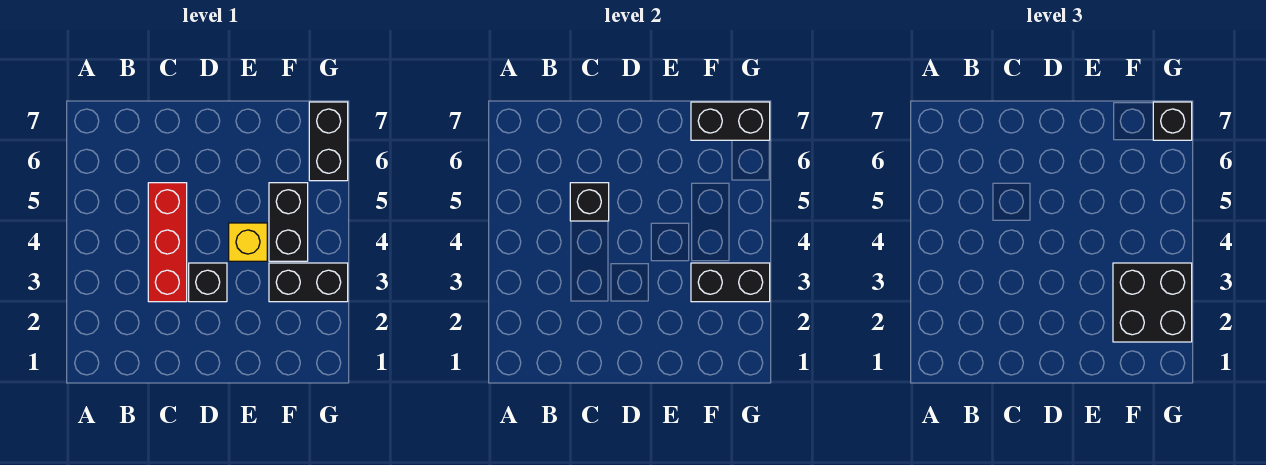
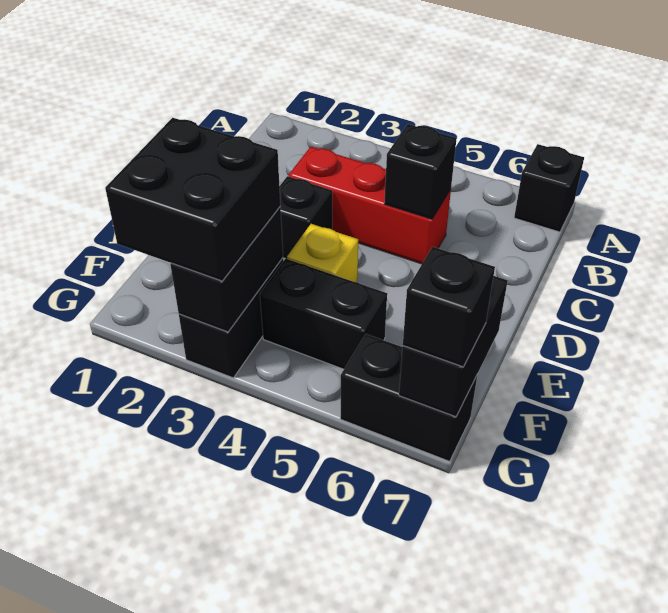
none -> black 1x1 brick [514,144,584,232]

